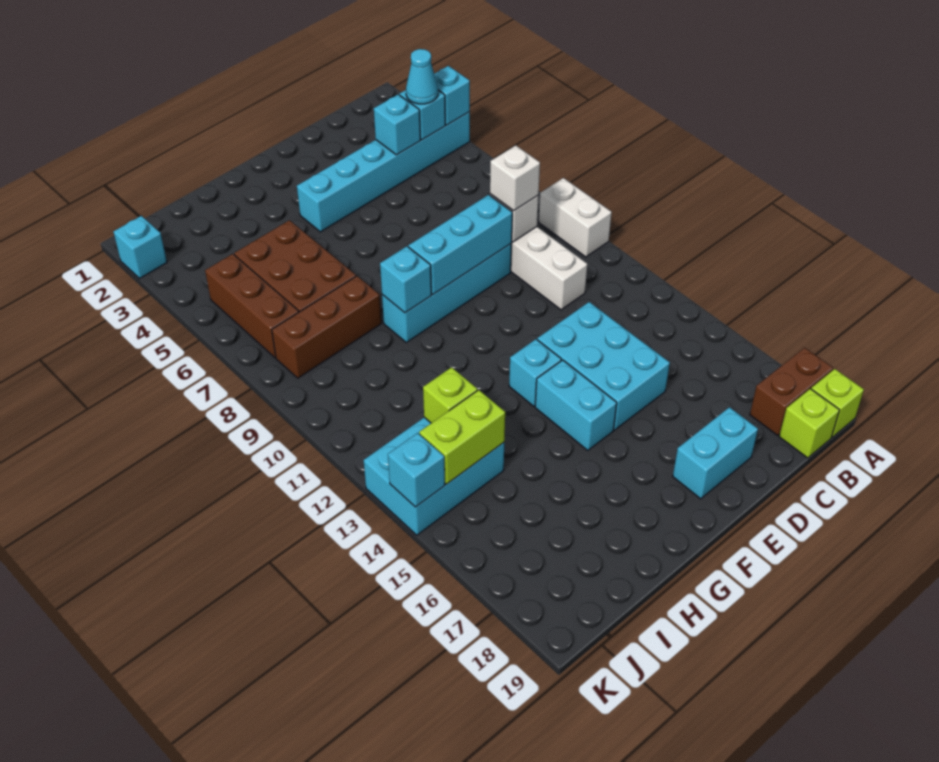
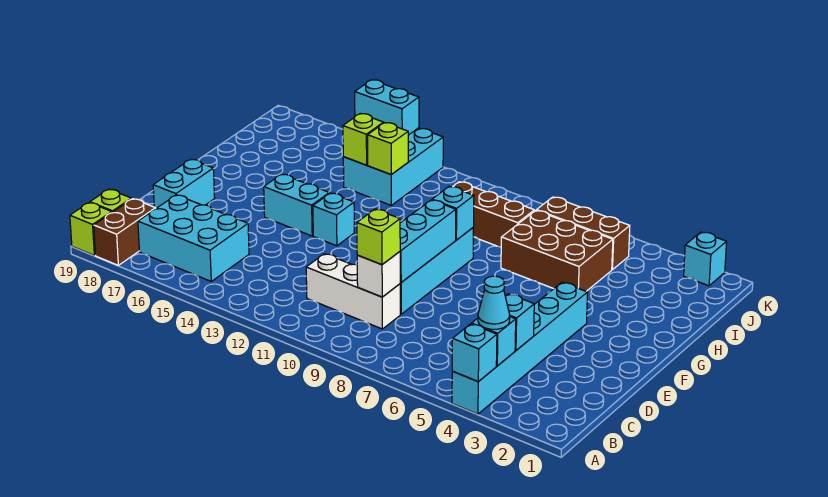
white 1x2 brick [539,178,612,257] -> none
white 1x1 brick [490,145,540,211] -> lime 1x1 brick [357,209,400,265]
cyan 2x3 brick [537,302,670,430] -> cyan 2x3 brick moved to [138,195,249,281]
brown 1x3 brick [272,276,381,378] -> brown 1x3 brick turned to [453,182,534,247]
lime 1x2 brick [419,390,505,484] -> lime 1x1 brick [343,114,384,165]
cyan 1x1 brick [388,433,445,507] -> cyan 1x2 brick [355,80,419,135]

